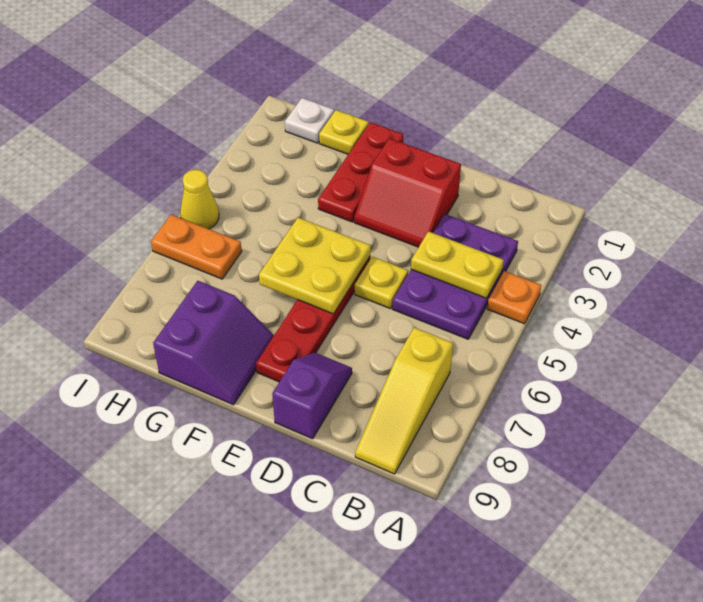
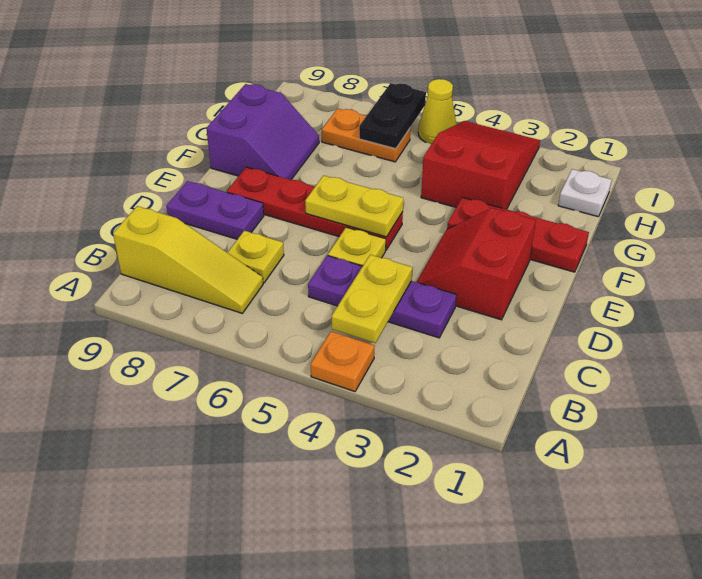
purple 2x3 plate [393,214,518,339] -> purple 1x3 plate [308,256,456,338]
yellow 1x3 slope [355,328,453,474] -> yellow 1x3 slope turned to [113,206,263,313]
purple 1x2 slope [272,353,352,439] -> purple 1x2 plate [167,181,264,239]
yellow 2x2 plate [259,218,371,314] -> yellow 1x2 plate [305,175,403,237]
purple 2x2 slope [153,281,274,405] -> purple 2x2 slope turned to [206,84,319,180]
yellow 1x1 plate [319,110,369,154] -> yellow 1x1 plate moved to [227,231,284,283]
none -> red 2x3 slope [421,121,540,209]
orange 1x2 plate [151,214,242,279] -> orange 1x2 plate turned to [322,108,411,162]
none -> black 1x2 plate [359,83,426,149]

